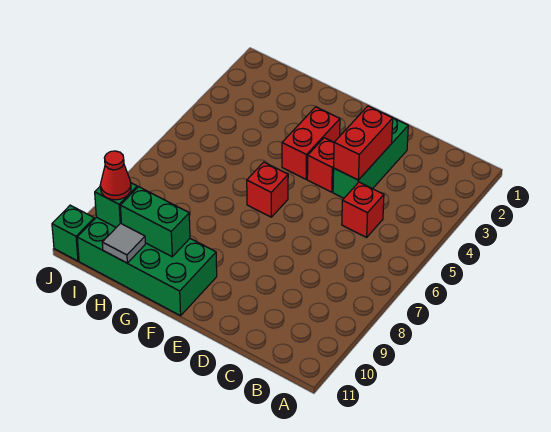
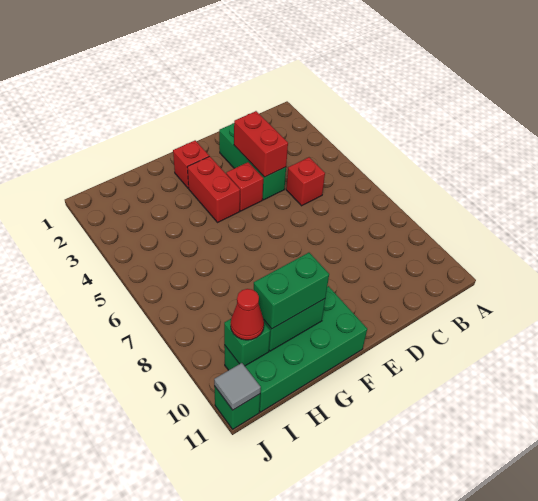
red 1x1 brick [247,162,288,217] -> red 1x1 brick moved to [173,140,209,188]
none -> green 1x2 brick [254,253,329,329]
grey 1x1 tile [102,223,145,263] -> grey 1x1 tile moved to [214,363,261,410]

